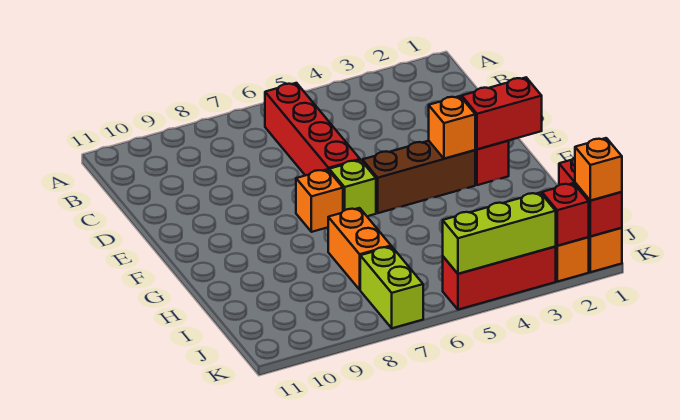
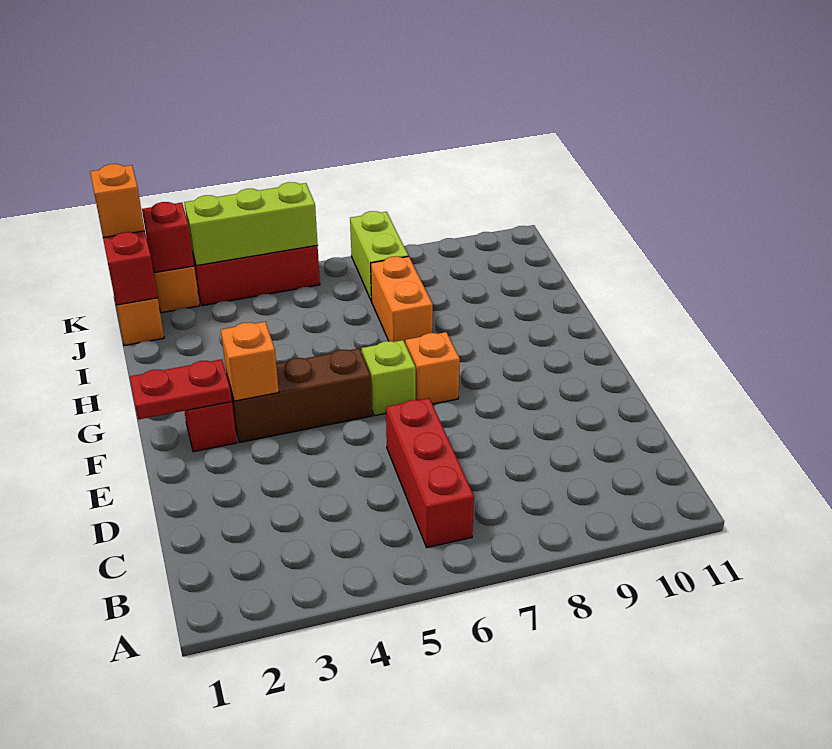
red 1x4 brick [265,83,360,176] -> red 1x3 brick [386,398,474,548]
red 1x2 brick [462,78,542,149] -> red 1x2 plate [130,359,232,420]

